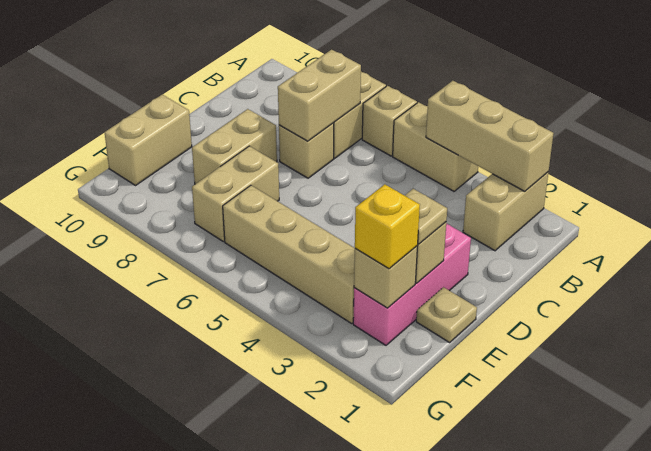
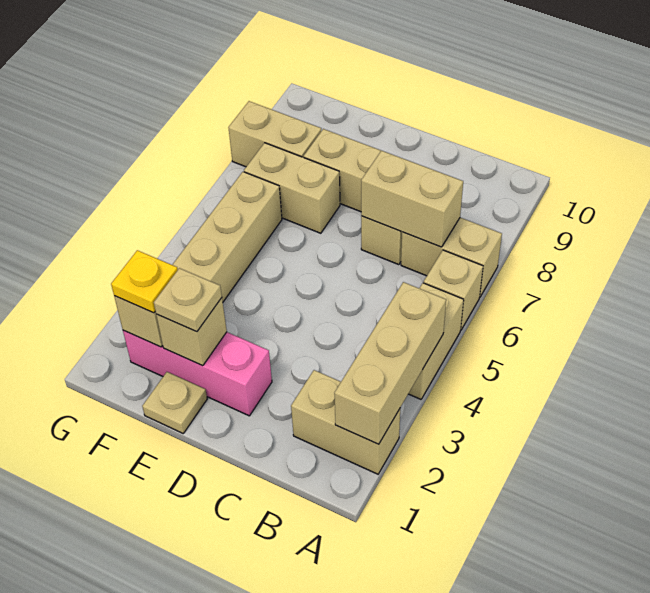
tan 1x2 brick [105,95,192,185] -> tan 1x2 brick moved to [228,101,321,167]
yellow 1x1 brick [355,184,420,269] -> yellow 1x1 plate [111,250,178,313]

